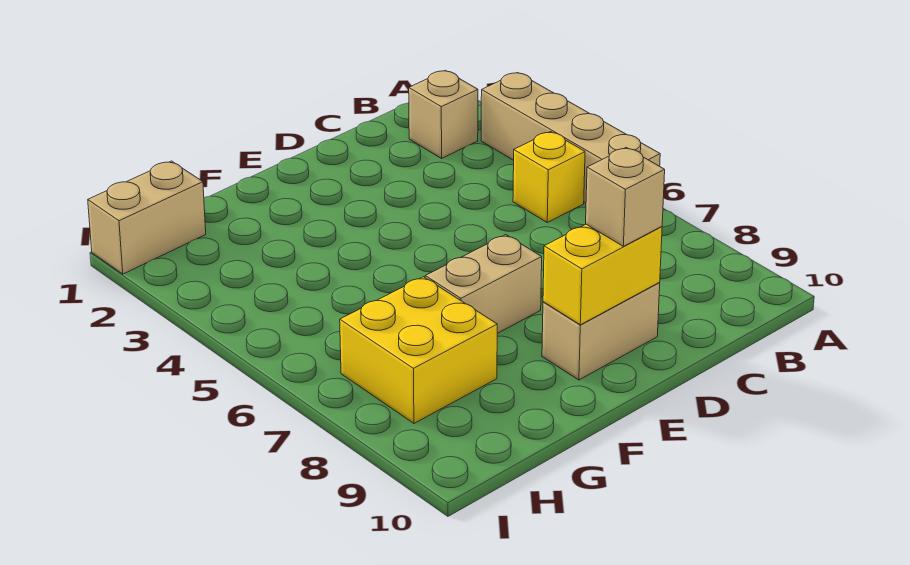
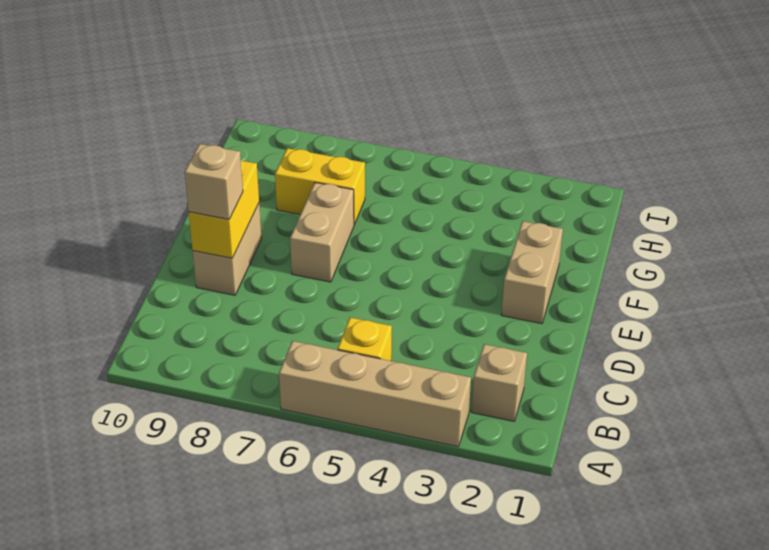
yellow 2x2 brick [340,277,497,423] -> yellow 1x2 brick [275,148,365,225]
tan 1x2 brick [88,161,206,274] -> tan 1x2 brick moved to [501,221,563,324]

